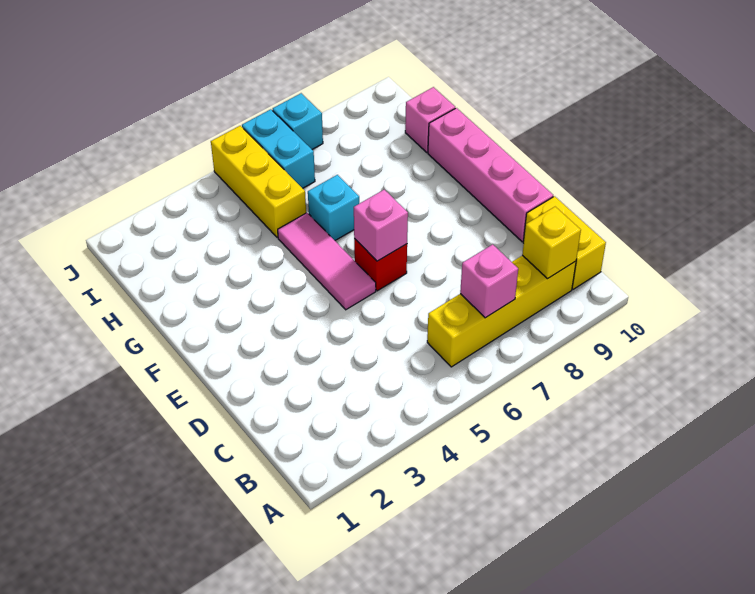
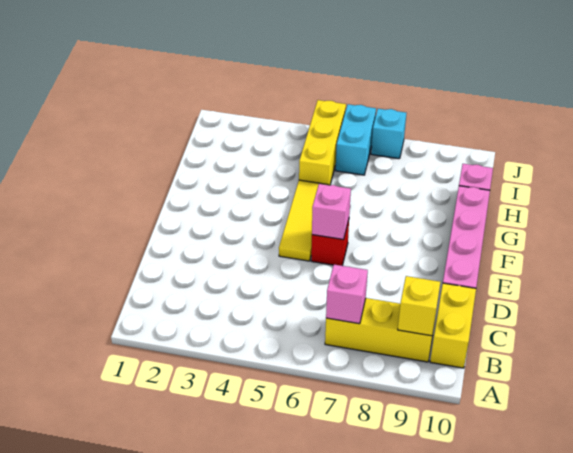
yellow 1x4 brick [427,255,576,367] -> yellow 1x3 brick [325,298,435,362]
pink 1x3 tile [278,213,376,310] -> yellow 1x3 tile [279,180,328,261]
cyan 1x1 brick [308,175,359,240] -> none

